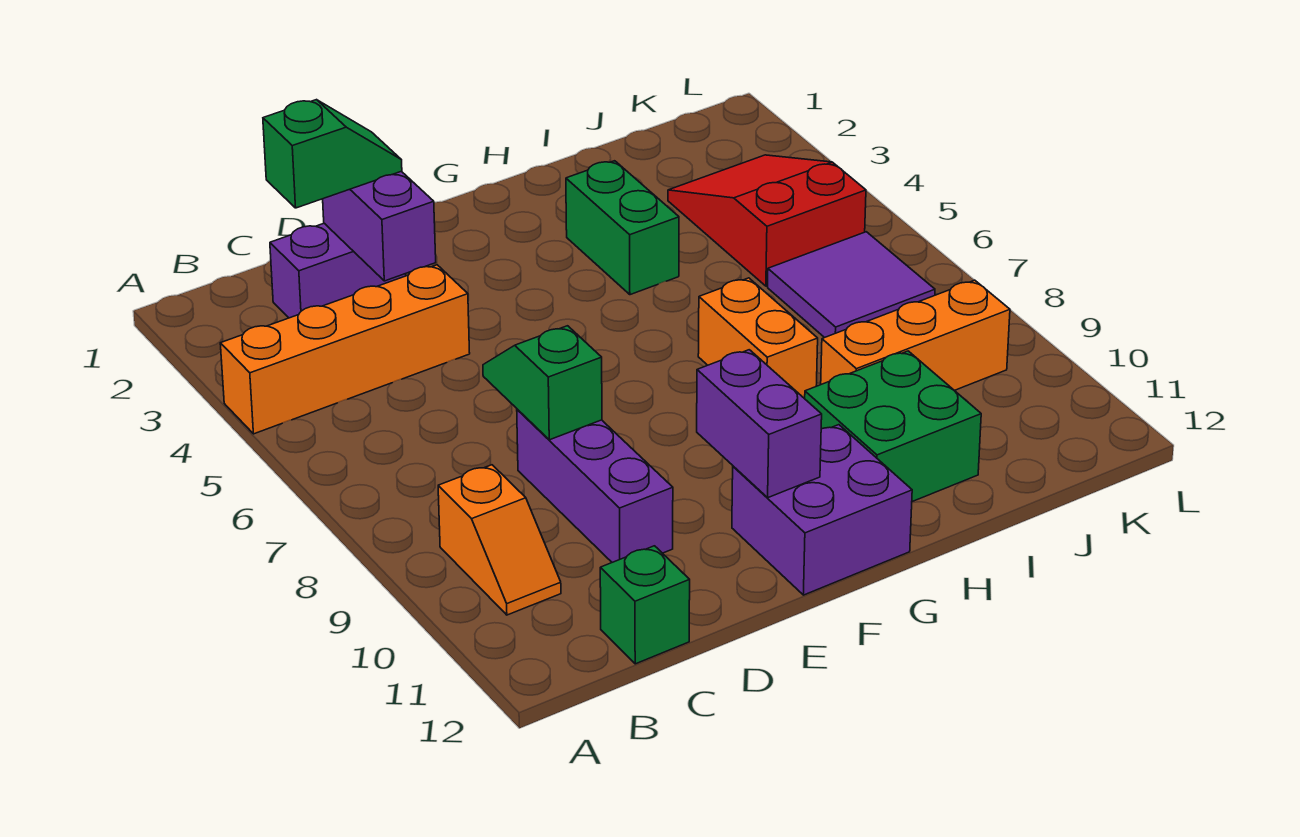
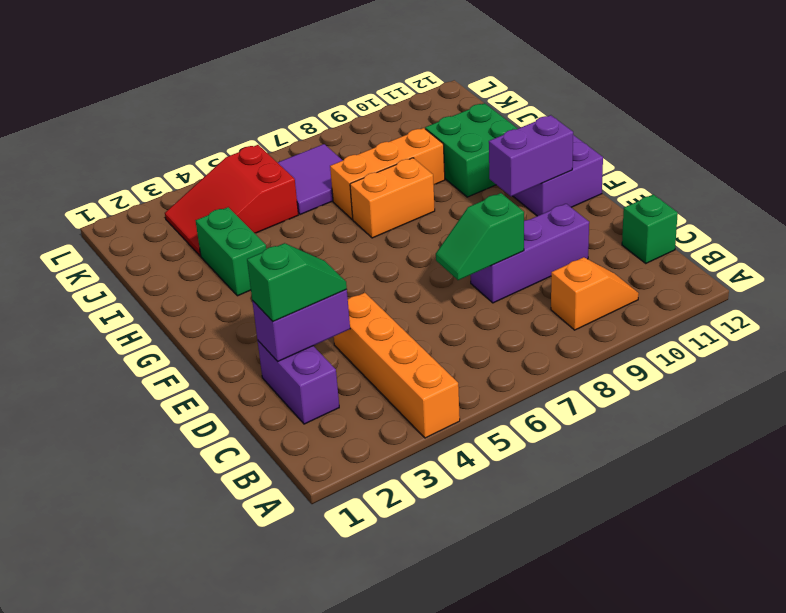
green 1x2 slope [263,100,402,208] -> green 1x2 slope turned to [247,243,347,321]
green 1x2 brick [566,161,679,295] -> green 1x2 brick turned to [196,207,266,296]
orange 1x3 brick [821,280,1010,390] -> orange 1x3 brick turned to [330,128,445,219]

